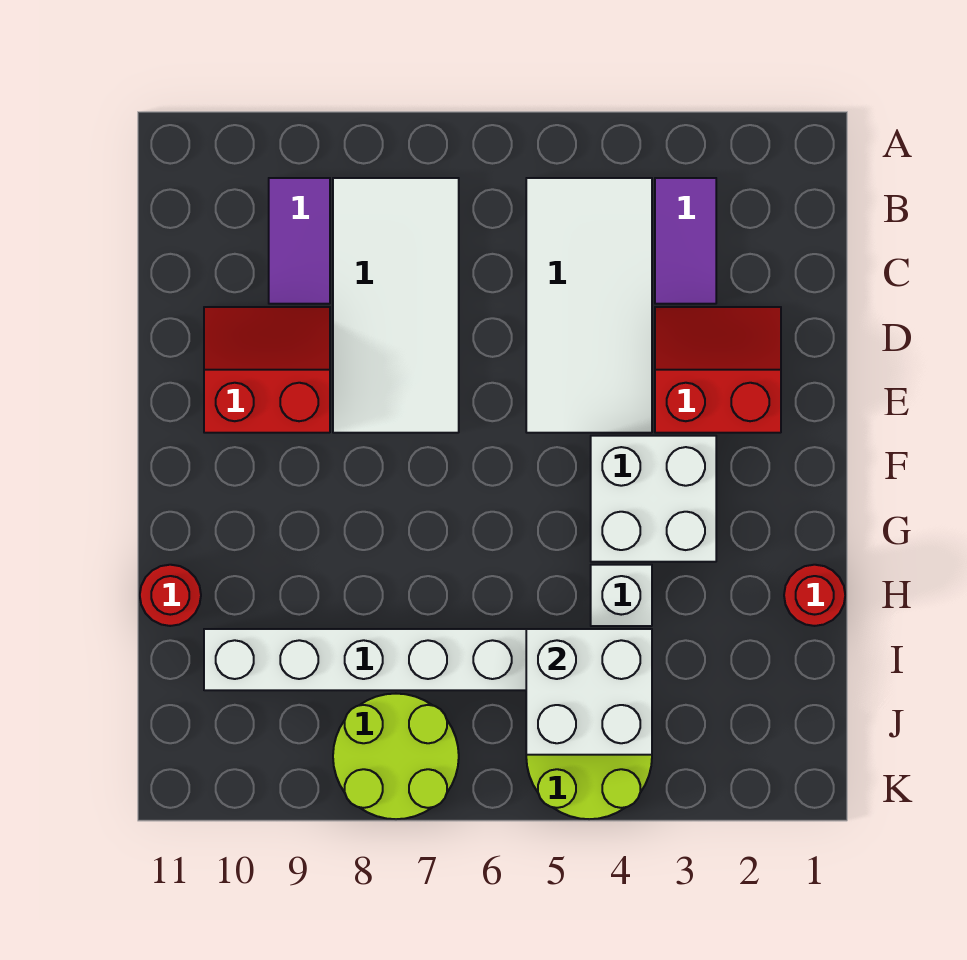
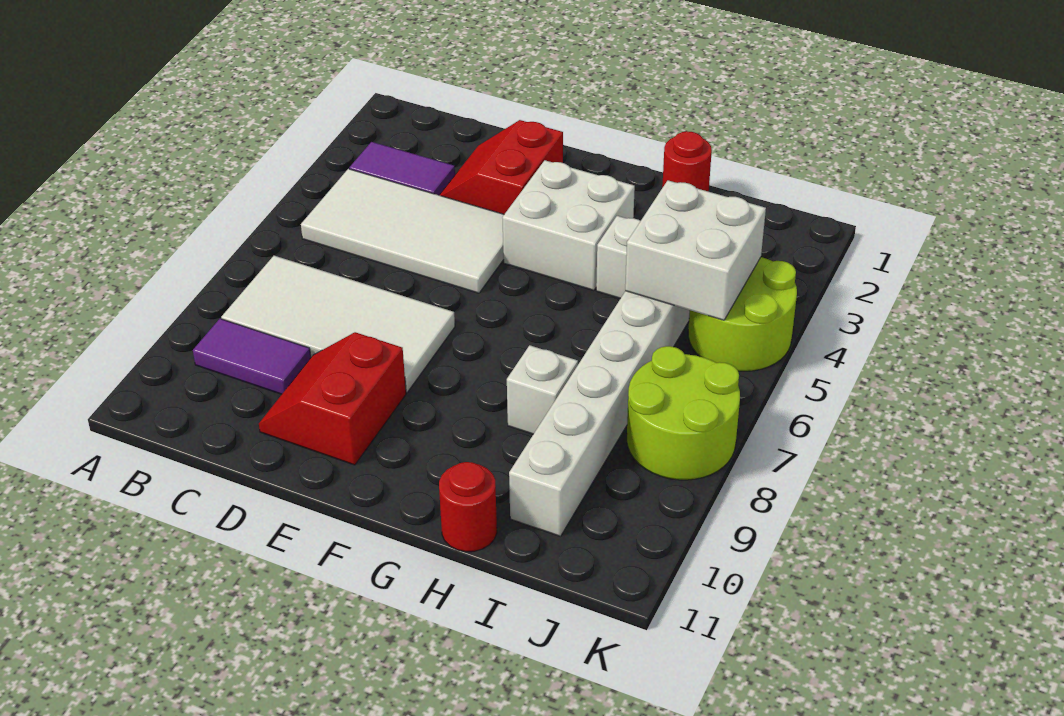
none -> white 1x1 brick [507,345,578,434]

